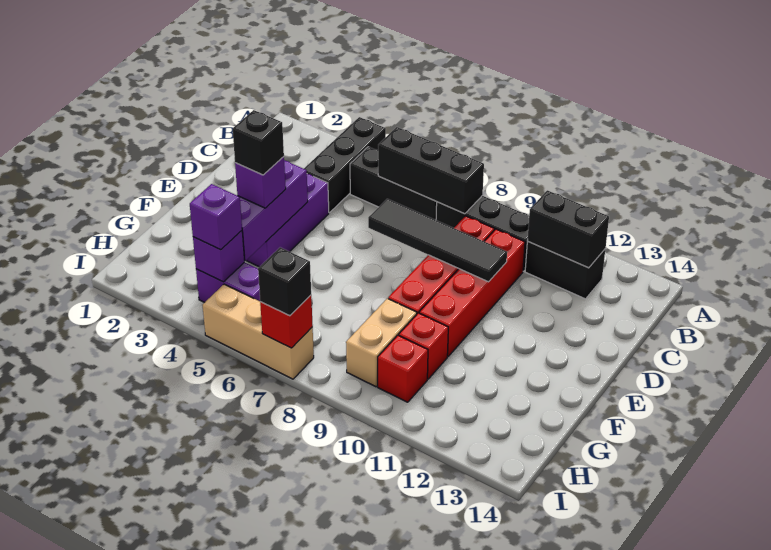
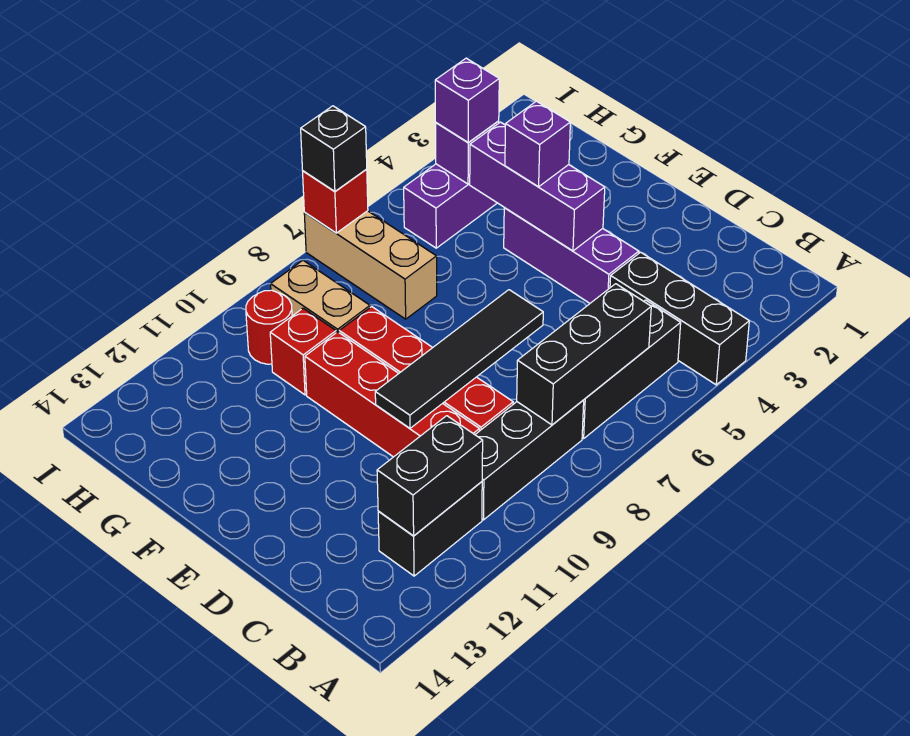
black 1x1 brick [233,110,284,175] -> none
red 1x1 brick [378,335,428,402] -> red 1x1 round brick [246,290,292,364]
tan 1x3 brick [203,284,314,379] -> tan 1x3 brick turned to [304,211,437,319]

